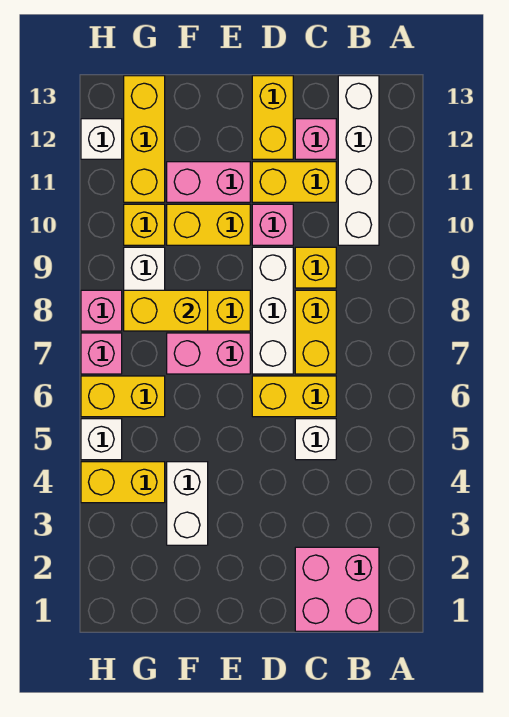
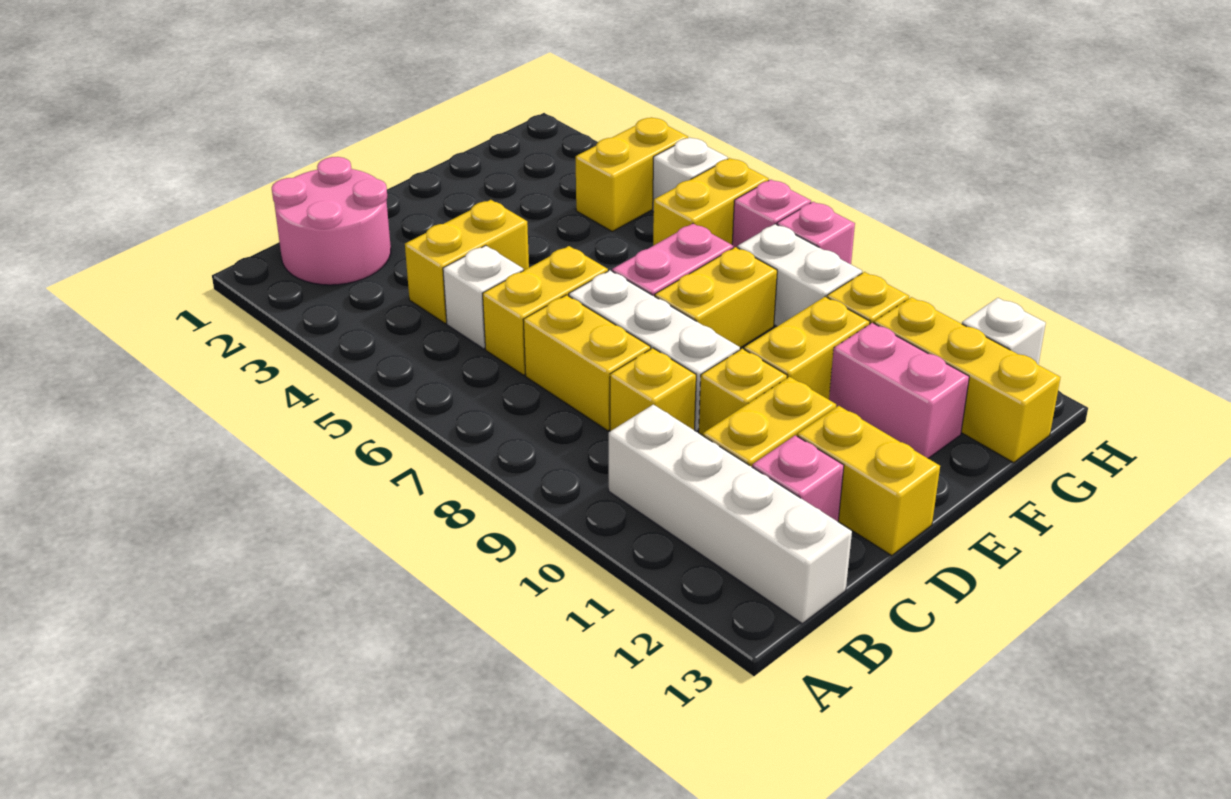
pink 2x2 brick [295,547,379,631] -> pink 2x2 round brick [272,157,391,285]
pink 1x1 brick [252,204,293,245] -> yellow 1x1 brick [699,349,787,436]
pink 1x2 brick [167,162,250,202] -> pink 1x2 brick turned to [829,323,969,459]
white 1x2 brick [167,462,208,545] -> none
yellow 1x2 brick [124,290,208,331] -> yellow 1x2 brick moved to [405,200,529,323]

